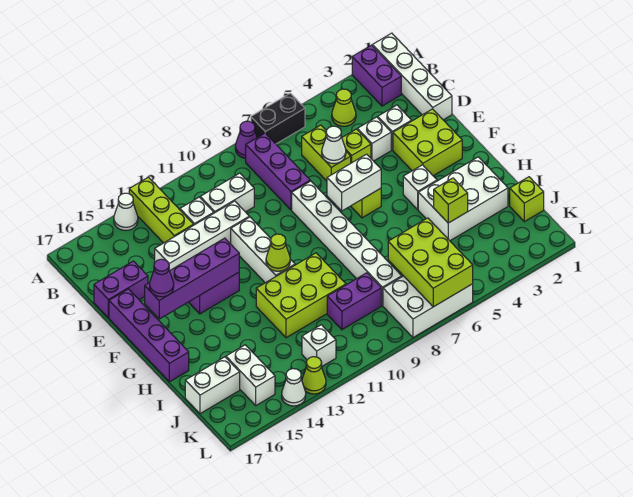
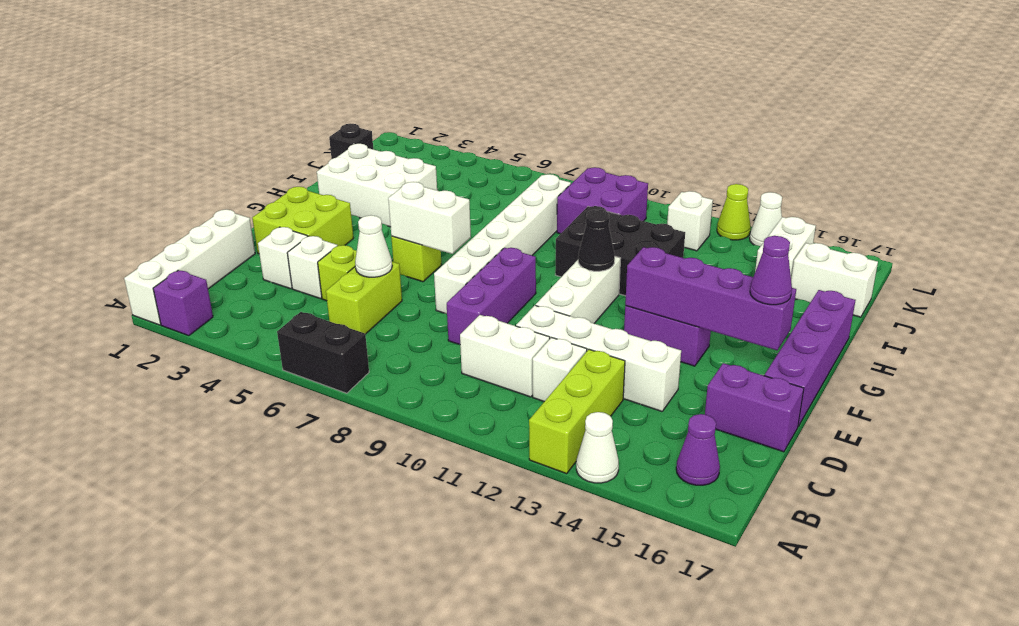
purple 1x2 brick [352,45,401,106] -> purple 1x1 brick [153,270,213,336]
purple 1x1 cone [235,121,257,158] -> purple 1x1 cone moved to [676,414,720,485]
lime 1x1 cone [332,89,356,126] -> none
purple 1x3 brick [246,133,310,210] -> purple 1x3 brick moved to [447,248,536,345]
white 1x1 brick [403,165,437,210] -> none
lime 1x1 cone [266,234,290,271] -> black 1x1 cone [578,210,615,271]
lime 2x3 brick [256,253,346,338] -> black 2x3 brick [555,206,685,296]
lime 1x1 brick [434,178,468,223] -> none
lime 1x1 brick [510,177,544,222] -> black 1x1 brick [329,124,373,159]
lime 2x3 brick [388,218,473,307] -> none
purple 1x2 brick [327,273,381,330] -> purple 2x2 brick [557,167,648,234]
white 2x3 brick [383,276,473,337] -> none

